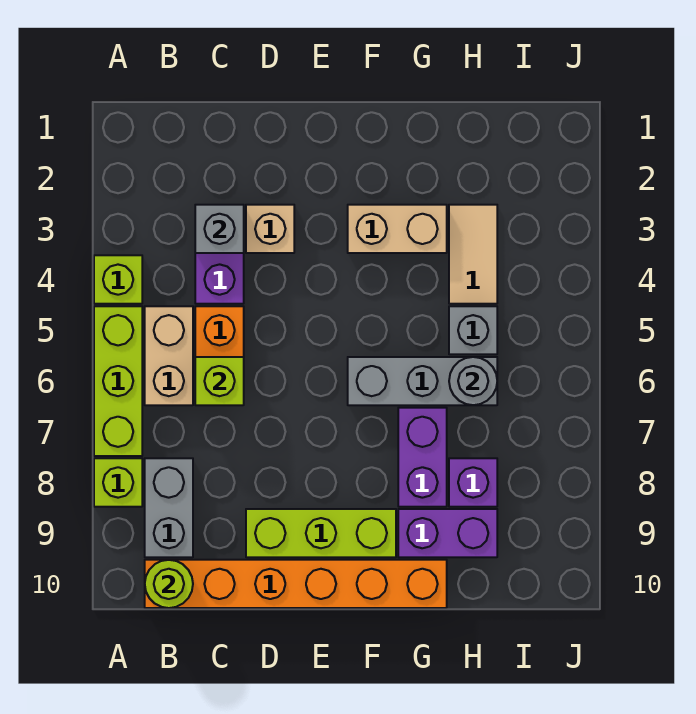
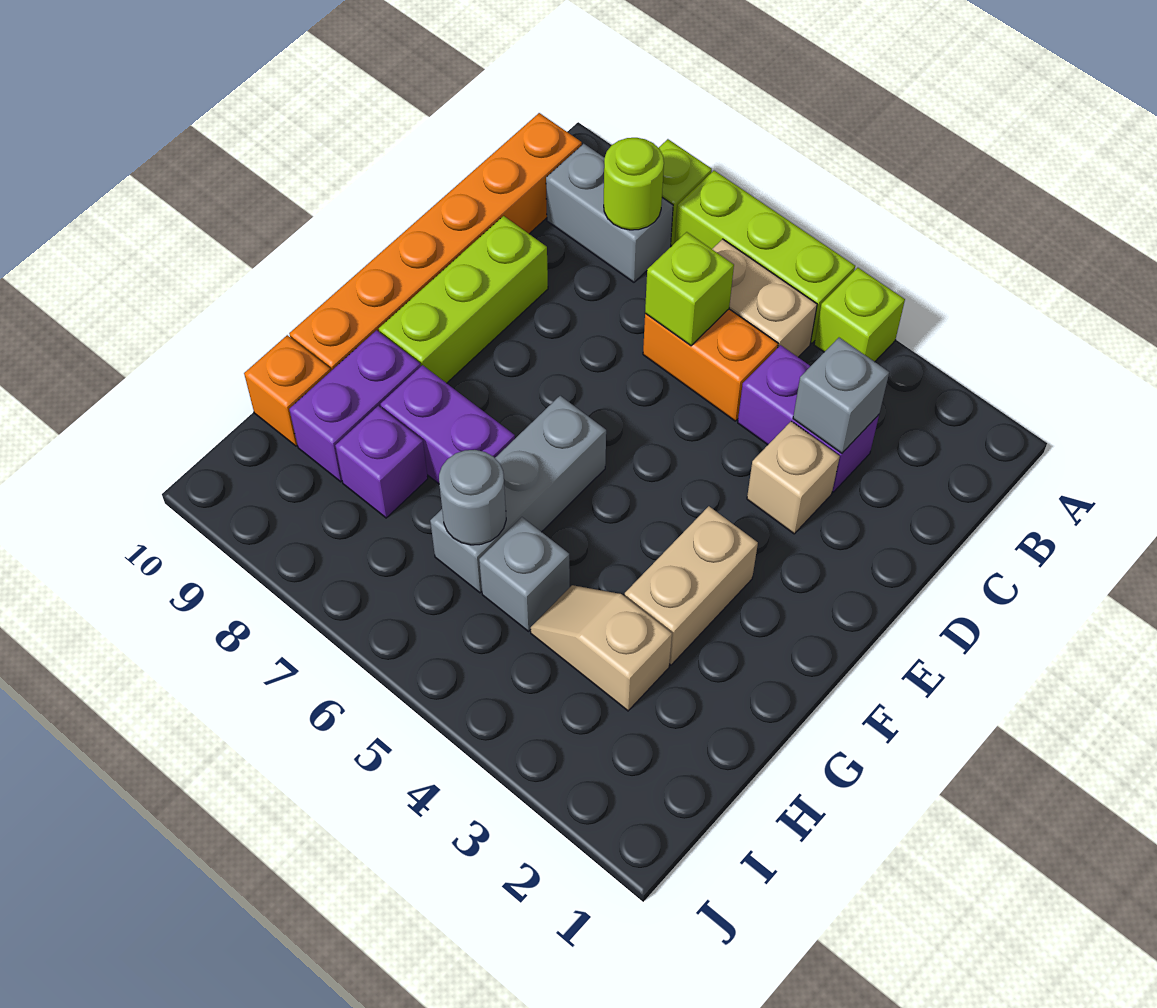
lime 1x1 round brick [145,560,193,608] -> lime 1x1 round brick moved to [604,138,664,230]
tan 1x2 tile [449,205,497,304] -> tan 1x2 slope [531,585,672,711]
none -> orange 1x1 brick [244,335,331,446]

